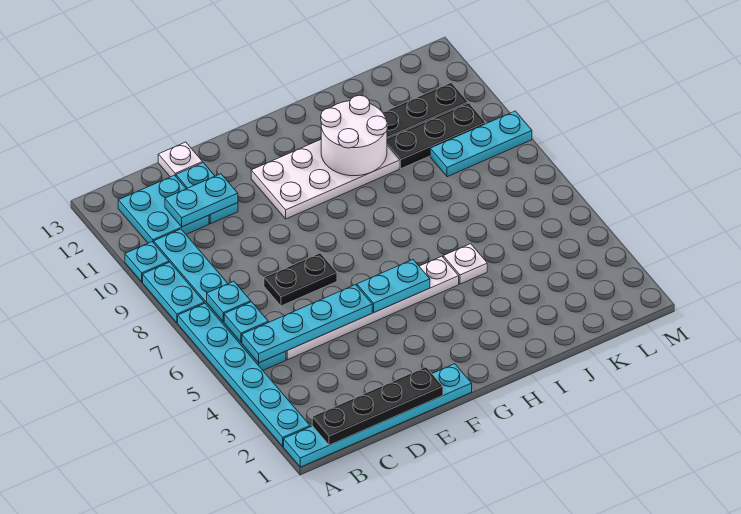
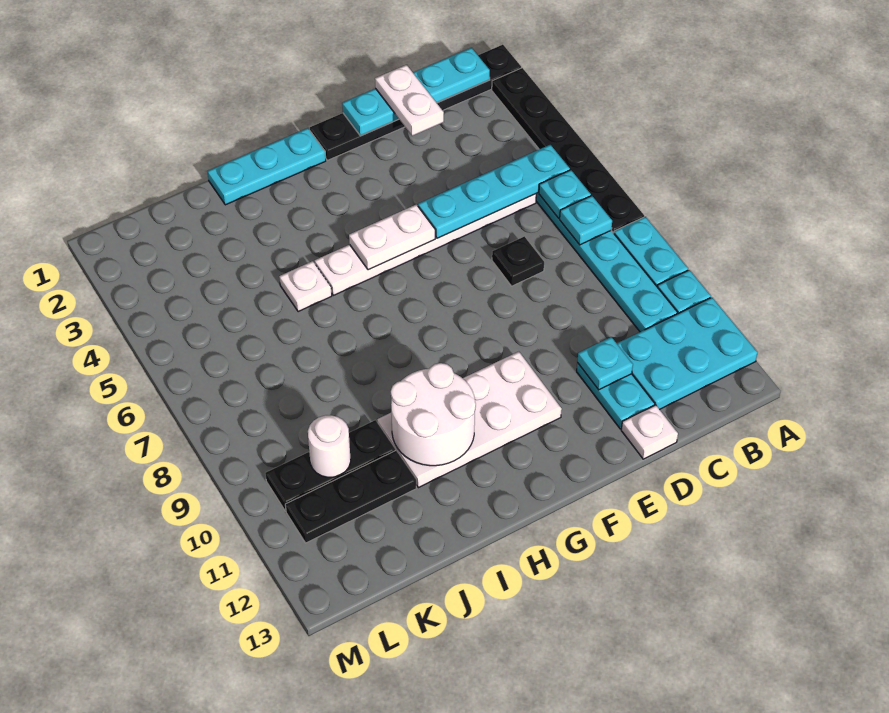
cyan 1x6 plate [284,364,472,467] -> black 1x6 plate [310,45,521,160]
cyan 1x6 plate [178,303,310,446] -> black 1x6 plate [492,68,644,233]
black 1x4 plate [312,367,443,445] -> cyan 1x4 plate [342,48,490,136]
cyan 2x2 plate [118,175,209,243] -> cyan 2x3 plate [617,298,758,409]
cyan 1x2 plate [165,174,238,227] -> cyan 1x1 plate [577,337,633,390]
none -> white 1x2 plate [375,65,444,136]
black 1x2 plate [264,253,337,306] -> black 1x1 plate [492,236,544,286]
cyan 1x2 plate [357,260,430,312] -> white 1x2 plate [349,204,435,270]
cyan 1x3 plate [430,111,532,177] -> cyan 1x3 plate moved to [208,128,326,205]
none -> white 1x1 round brick [308,415,351,477]

